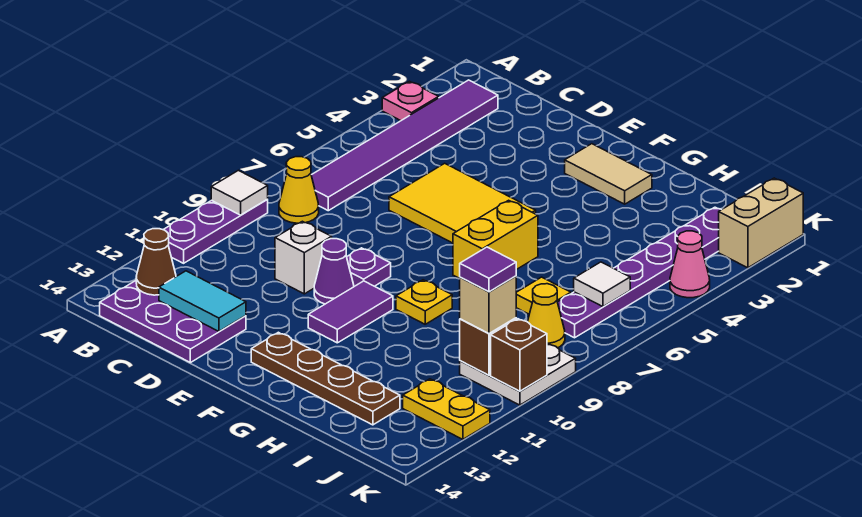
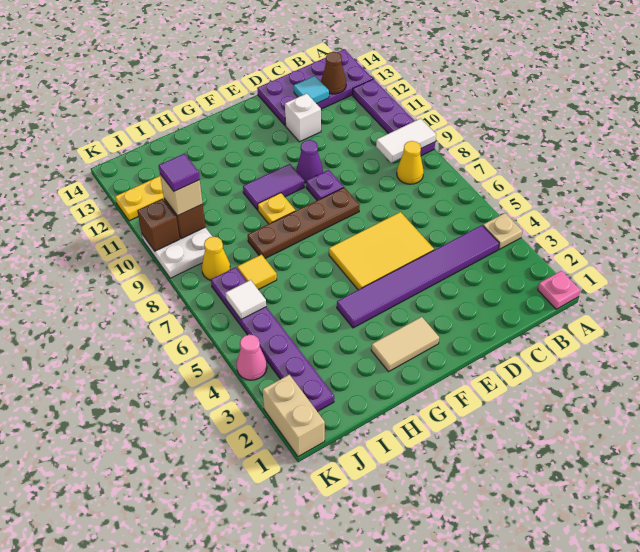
pink 1x1 plate [382,81,439,121] -> pink 1x1 plate moved to [538,271,580,309]
none -> tan 1x1 plate [483,213,522,249]
purple 1x3 plate [163,200,268,263] -> purple 1x4 plate [353,79,435,156]
white 1x1 tile [211,170,268,215] -> white 1x2 tile [376,119,436,163]
purple 1x6 tile [311,80,498,211] -> purple 1x6 tile turned to [337,225,499,328]
purple 2x3 plate [100,281,246,363] -> purple 2x4 plate [257,49,373,125]
cyan 1x2 tile [159,271,246,331] -> cyan 1x1 tile [294,76,329,104]
white 1x1 brick [275,221,332,294] -> white 1x1 brick moved to [285,94,321,142]
purple 1x2 tile [308,281,393,343] -> purple 1x2 tile turned to [243,164,304,210]
brown 1x4 plate [251,332,400,425] -> brown 1x4 plate moved to [248,188,359,258]
yellow 1x2 brick [453,200,538,279] -> none

